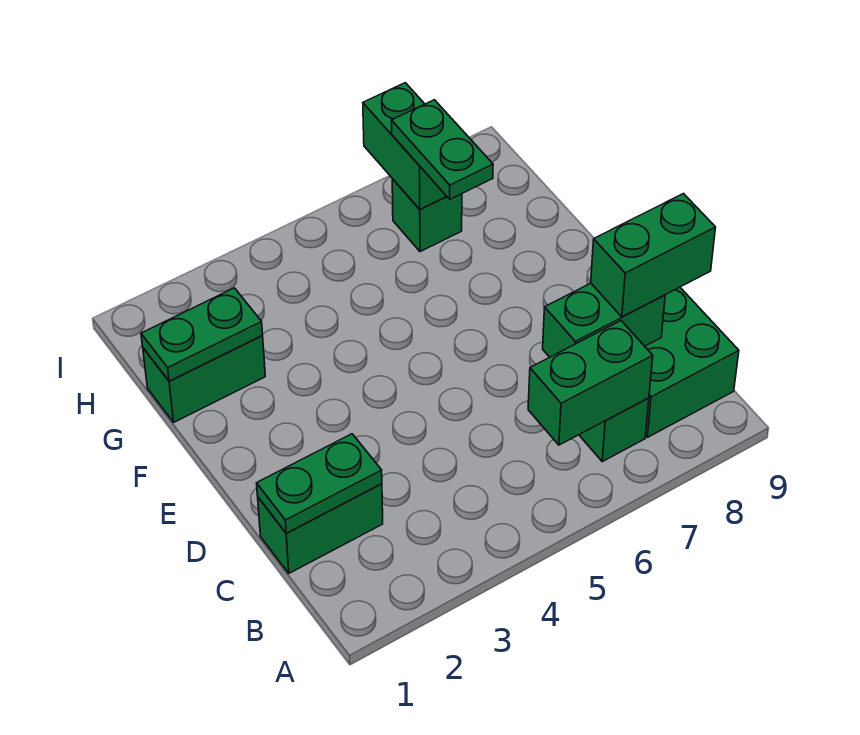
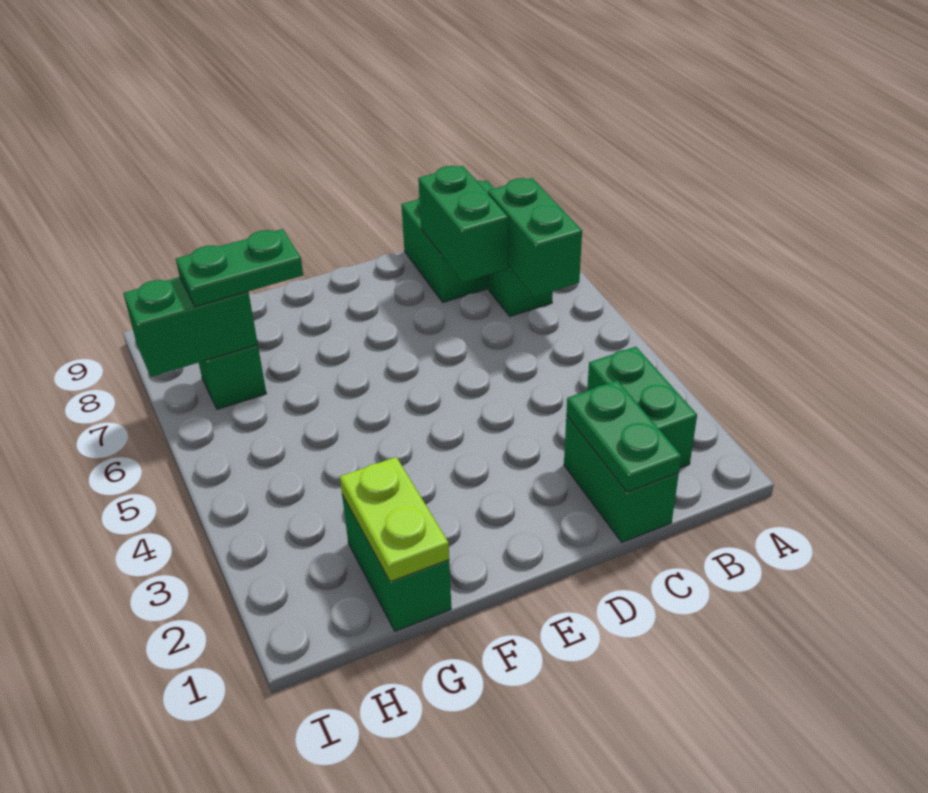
green 1x2 brick [591,194,716,317] -> green 1x2 brick moved to [587,347,697,468]
green 1x2 plate [141,288,263,381] -> lime 1x2 plate [340,457,449,582]

